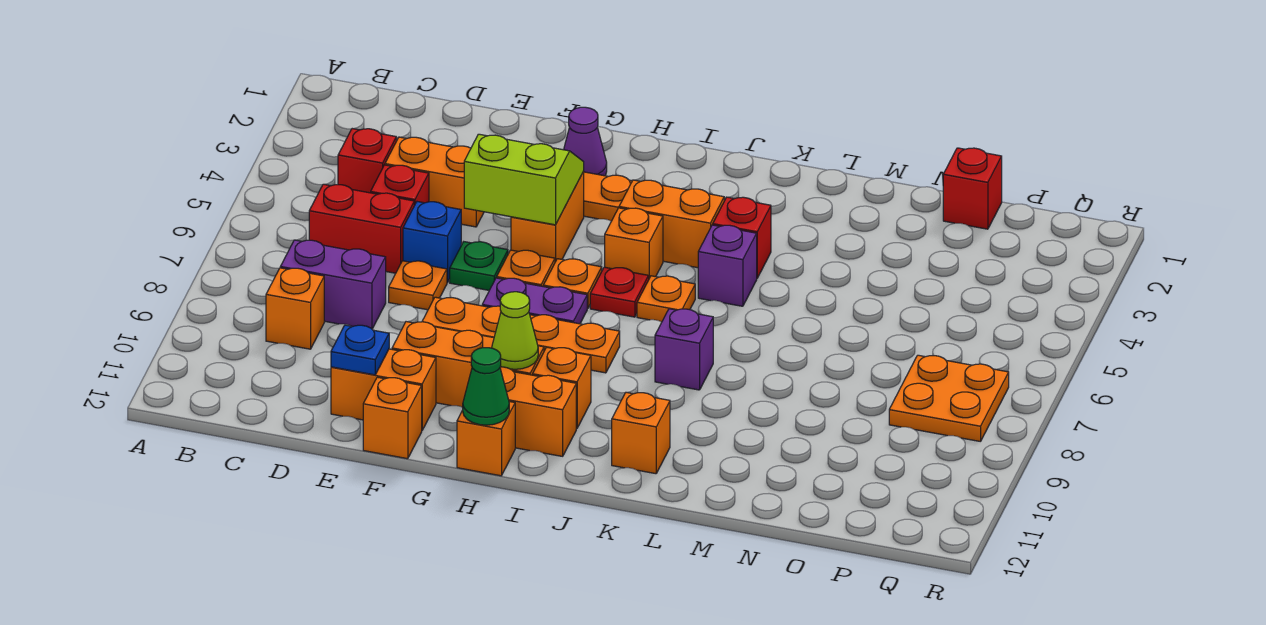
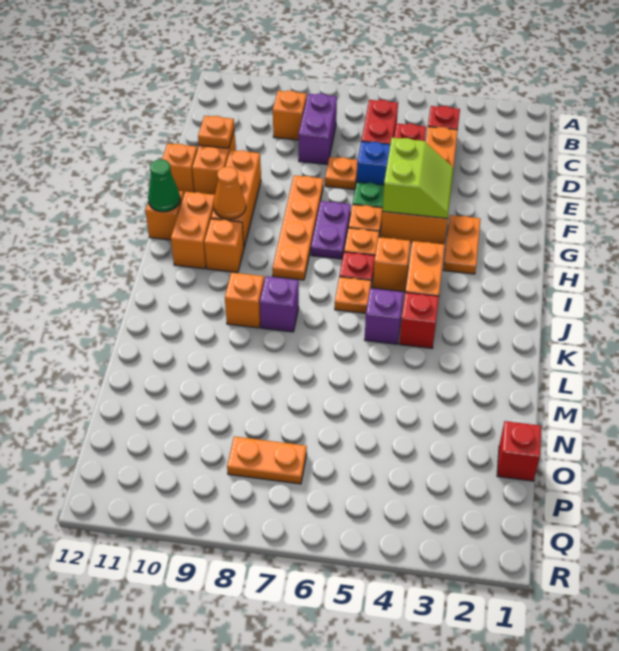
blue 1x1 plate [331,325,389,375] -> orange 1x1 plate [198,116,234,148]
purple 1x1 cone [564,107,607,176] -> none
lime 1x1 cone [492,292,538,369] -> orange 1x1 cone [214,167,246,219]
orange 1x1 brick [612,392,670,474] -> orange 1x1 brick moved to [225,272,264,328]
orange 2x2 plate [889,355,1009,442] -> orange 1x2 plate [227,436,307,484]

